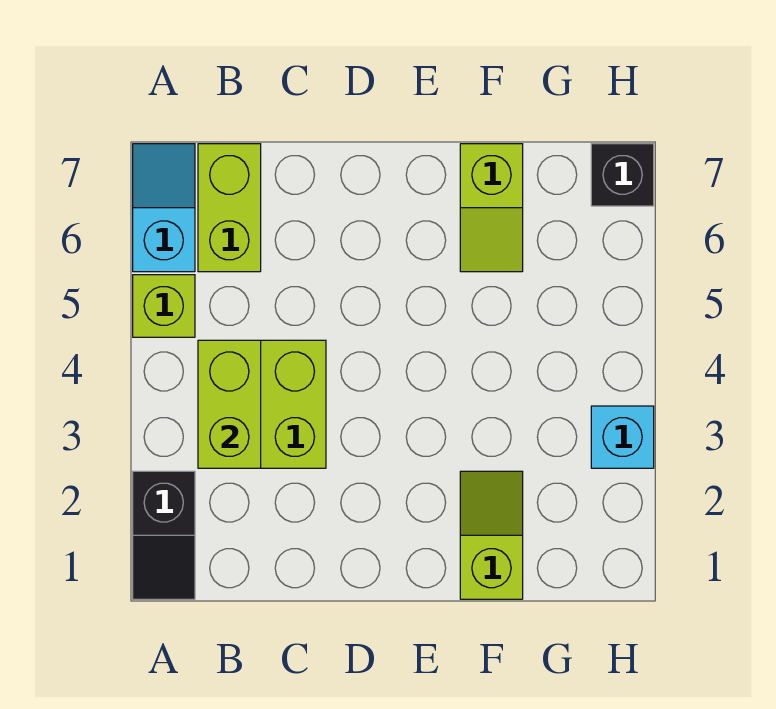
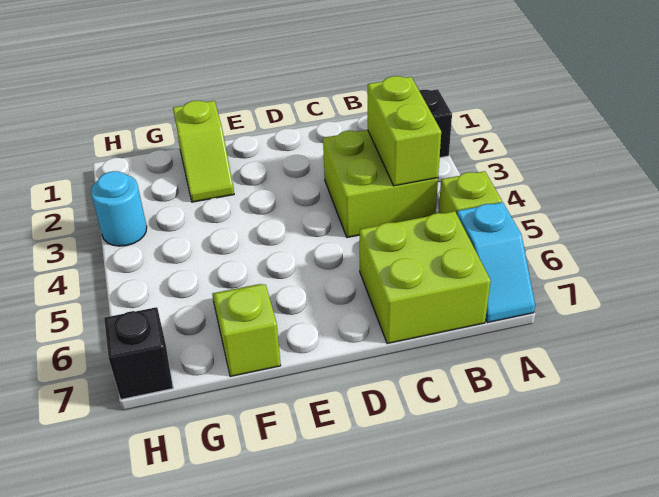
lime 1x2 brick [198,144,261,272] -> lime 2x2 brick [360,211,491,344]
cyan 1x1 brick [591,406,654,468] -> cyan 1x1 round brick [91,171,147,246]

